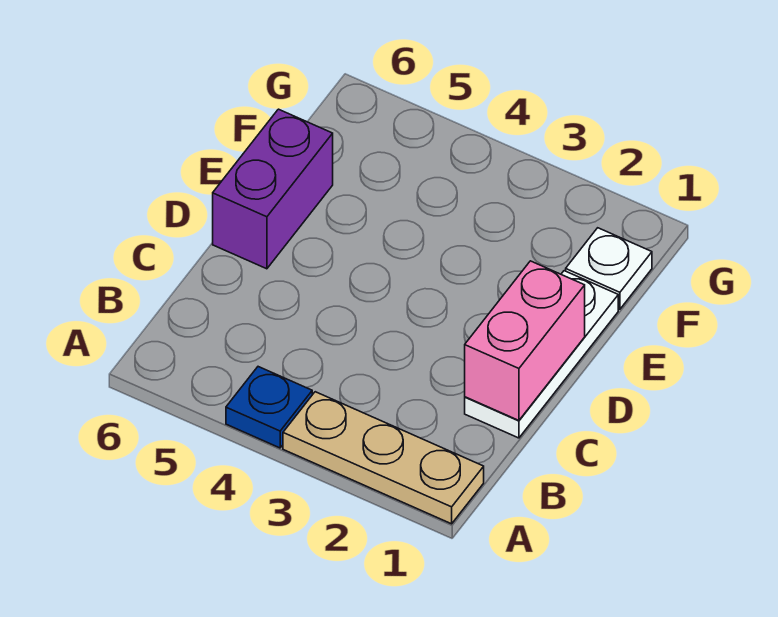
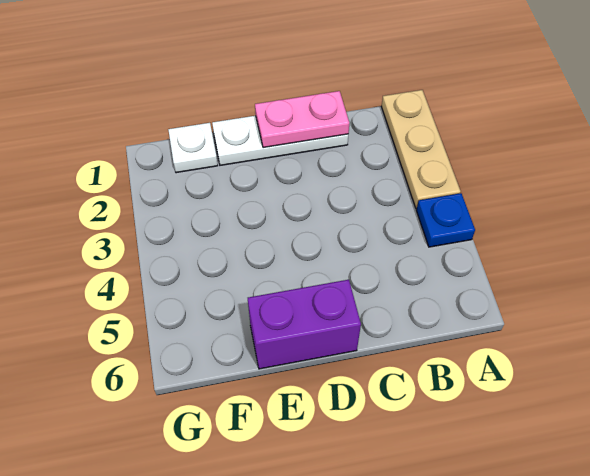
pink 1x2 brick [465,261,585,420] -> pink 1x2 plate [255,91,349,148]

